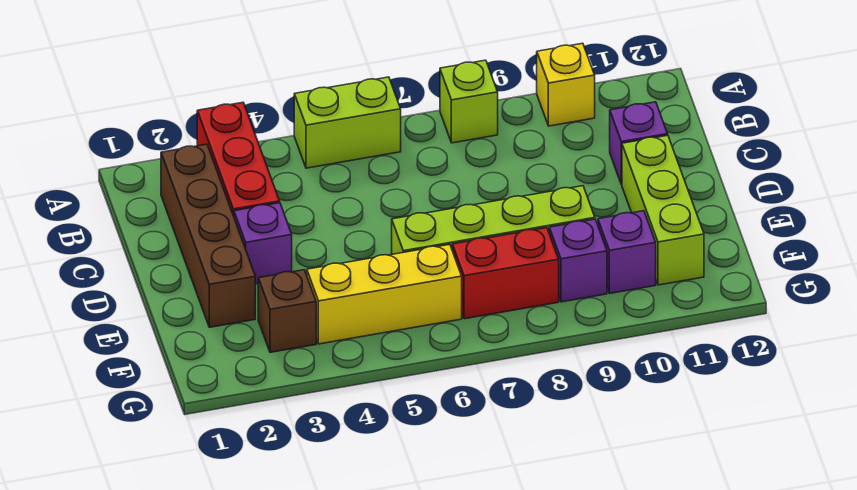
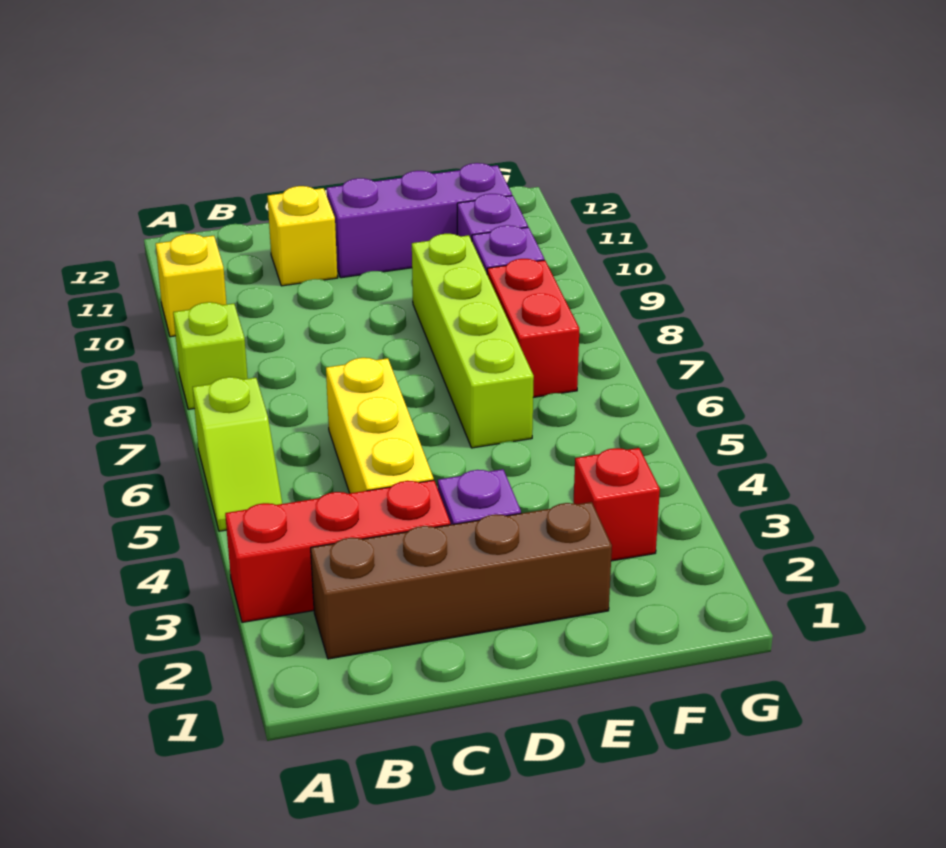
lime 1x2 brick [294,77,401,168] -> lime 1x2 slope [193,377,282,531]
purple 1x1 brick [610,102,668,185] -> yellow 1x1 brick [267,186,338,286]
lime 1x3 brick [622,135,704,285] -> purple 1x3 brick [327,163,512,278]
brown 1x1 brick [258,270,316,352] -> red 1x1 brick [574,448,660,561]
yellow 1x3 brick [307,244,462,344] -> yellow 1x3 brick moved to [326,358,434,493]

